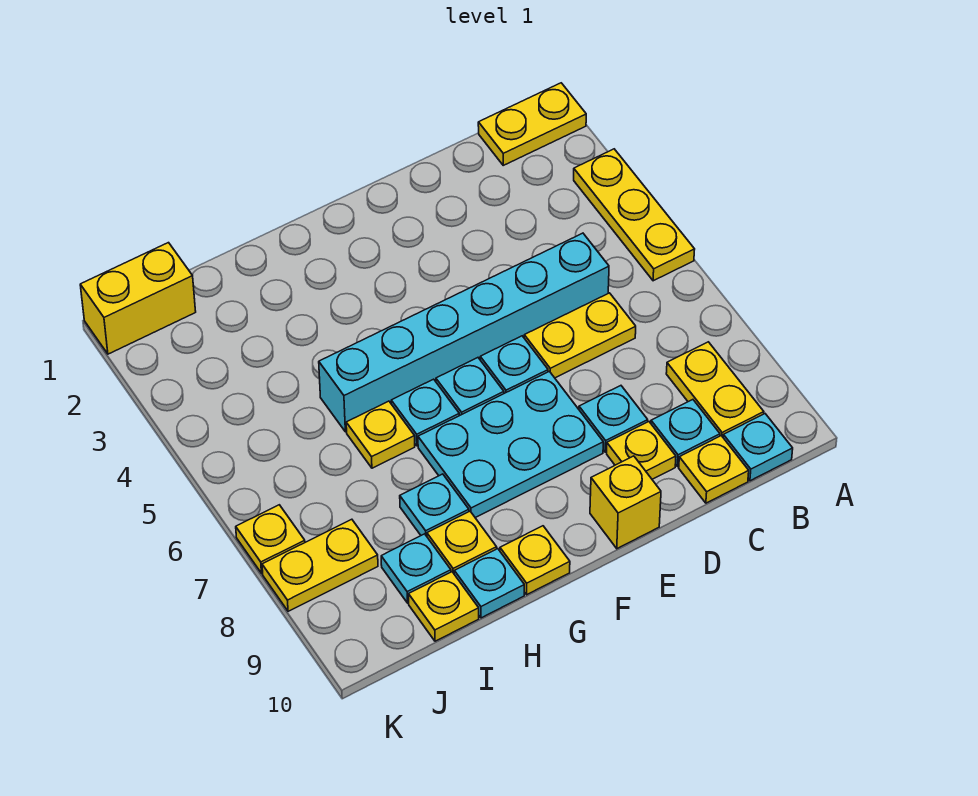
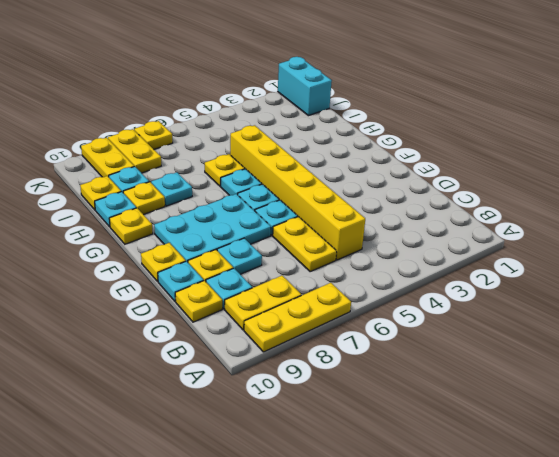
yellow 1x2 plate [478,83,586,165] -> yellow 1x2 plate moved to [81,138,134,177]
yellow 1x3 plate [574,149,695,281] -> yellow 1x3 plate moved to [244,283,351,352]
cyan 1x1 plate [723,414,793,481] -> cyan 1x1 plate moved to [158,261,204,301]
cyan 1x6 brick [319,233,609,432] -> yellow 1x6 brick [230,125,365,260]
cyan 2x3 plate [418,371,603,518] -> cyan 2x3 plate turned to [154,194,271,262]
yellow 1x1 brick [590,456,661,549] -> yellow 1x1 plate [141,243,186,282]
yellow 1x2 brick [80,243,196,354] -> cyan 1x2 brick [278,57,332,116]

